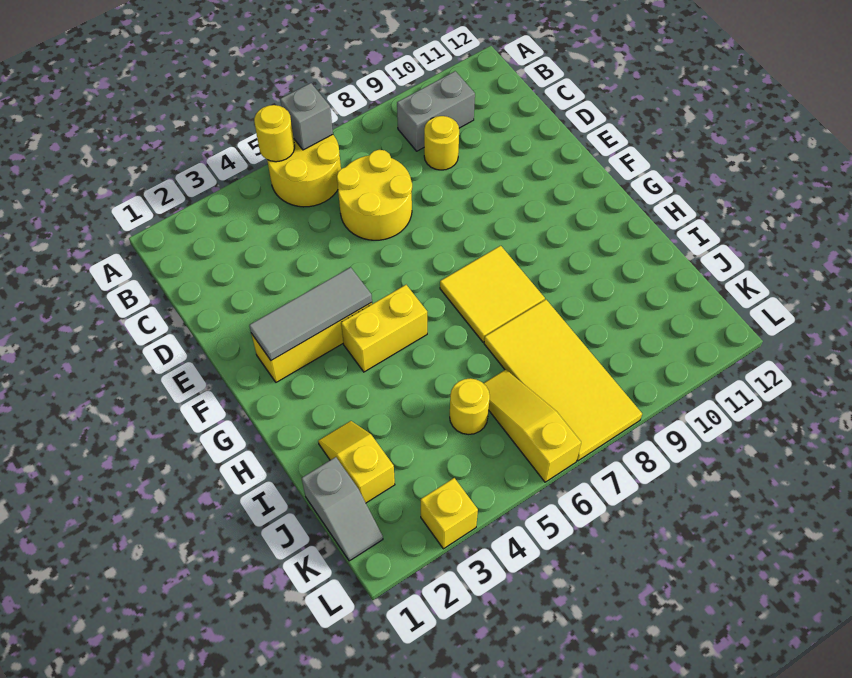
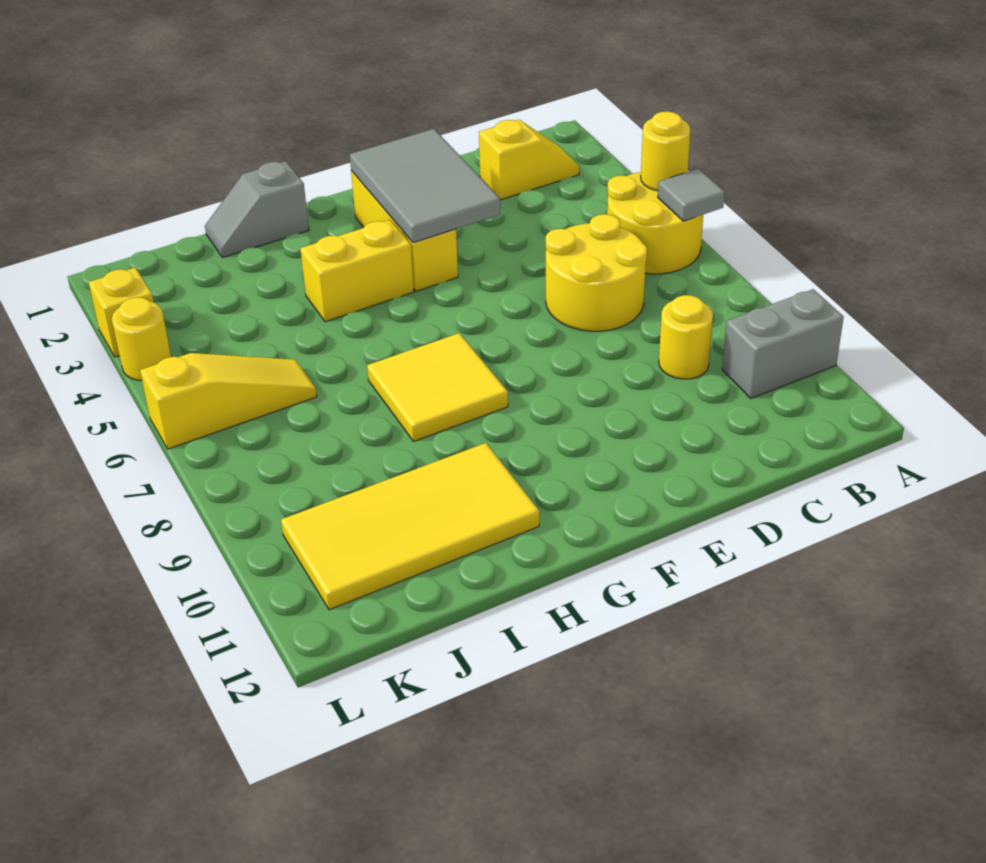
grey 1x1 brick [280,83,333,150] -> grey 1x1 tile [658,168,725,221]
grey 1x2 brick [397,71,475,151] -> grey 1x2 brick turned to [722,289,844,398]
grey 1x3 tile [249,267,372,360] -> grey 2x3 tile [350,129,500,243]
yellow 1x2 brick [341,285,427,372] -> yellow 1x2 brick turned to [300,220,414,322]
yellow 1x2 slope [318,421,395,503] -> yellow 1x2 slope moved to [479,120,579,200]
yellow 2x4 tile [484,300,642,461] -> yellow 2x4 tile moved to [281,443,539,610]
grey 1x2 slope [302,457,383,561] -> grey 1x2 slope moved to [205,161,309,258]
yellow 1x1 round brick [450,378,490,434] -> yellow 1x1 round brick moved to [112,297,171,381]

